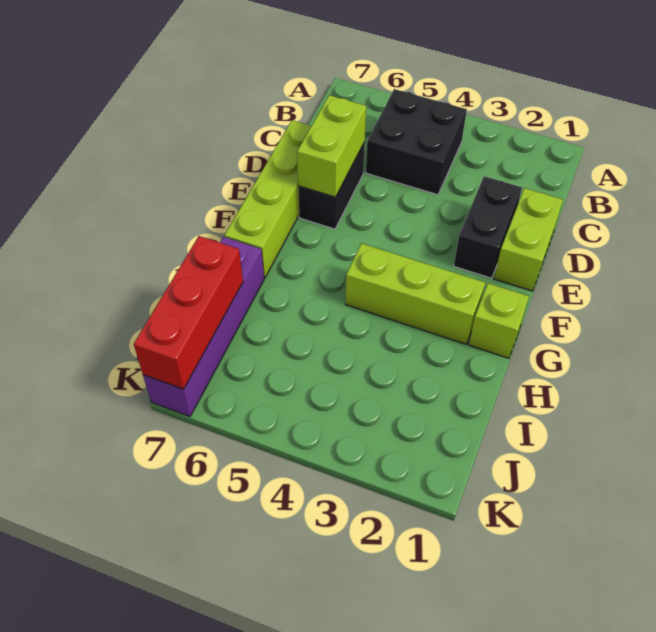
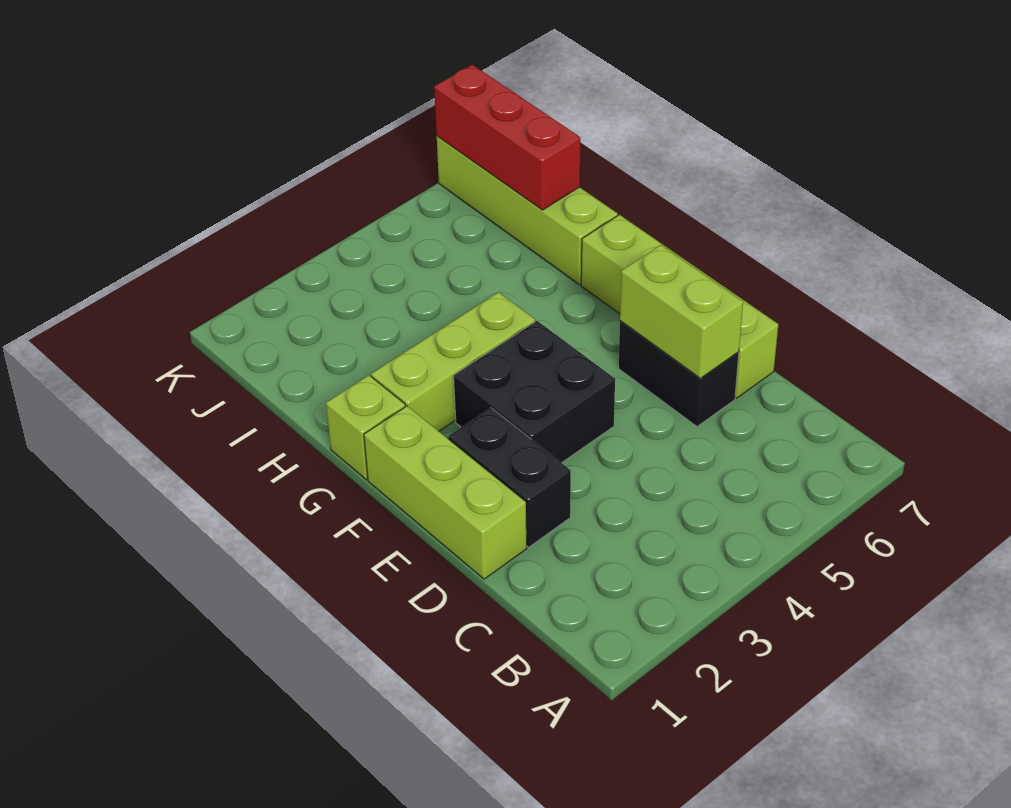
black 2x2 brick [366,89,467,195] -> black 2x2 brick moved to [454,321,615,463]
lime 1x2 brick [494,188,563,291] -> lime 1x3 brick [364,406,527,579]
purple 1x4 brick [143,237,264,416] -> lime 1x4 brick [437,136,618,285]

